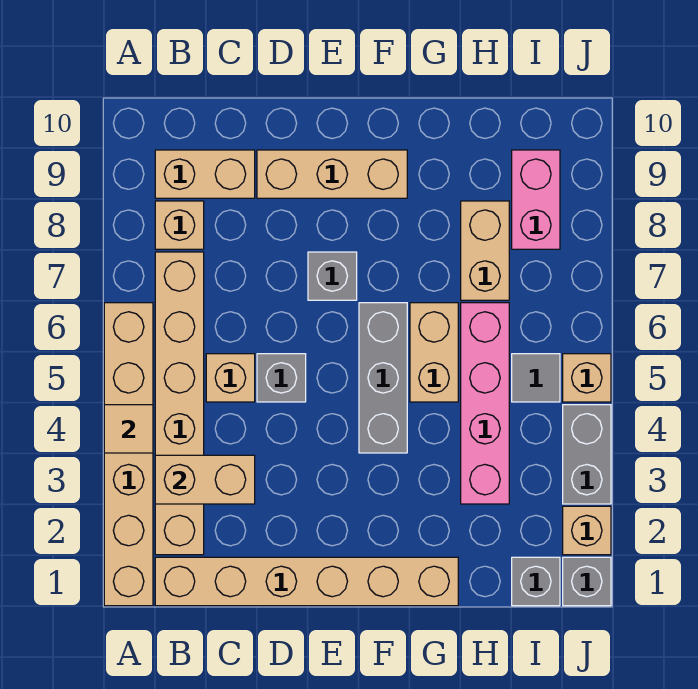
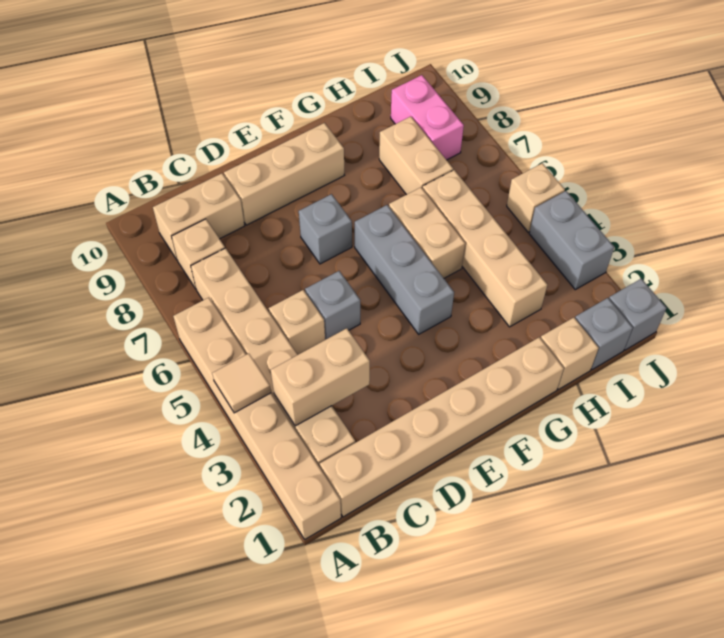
pink 1x4 brick [461,303,509,504] -> tan 1x4 brick [423,170,547,327]
grey 1x1 tile [512,354,560,402] -> none
tan 1x1 brick [563,506,611,555] -> tan 1x1 brick moved to [541,318,599,389]

